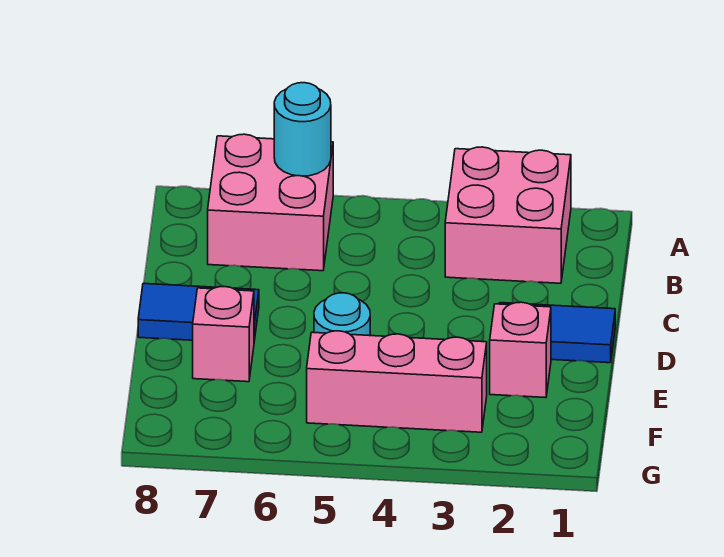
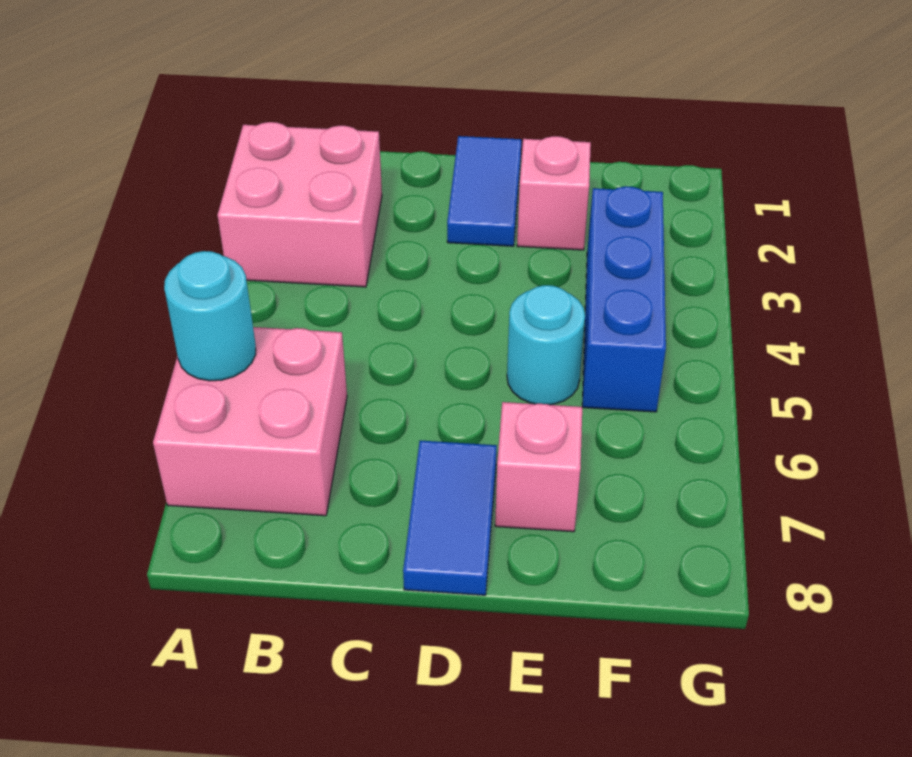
pink 1x3 brick [307,331,487,432] -> blue 1x3 brick [582,186,666,412]

